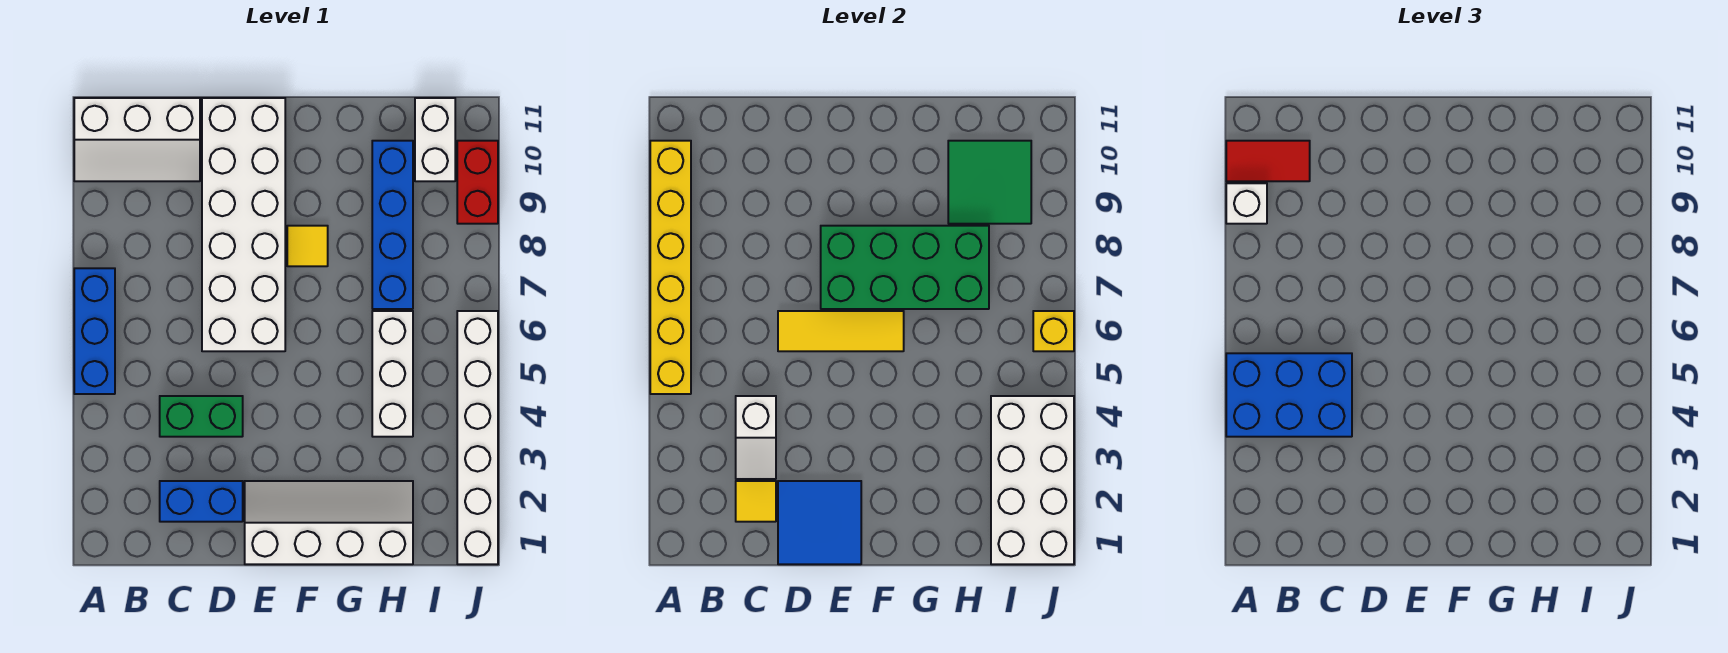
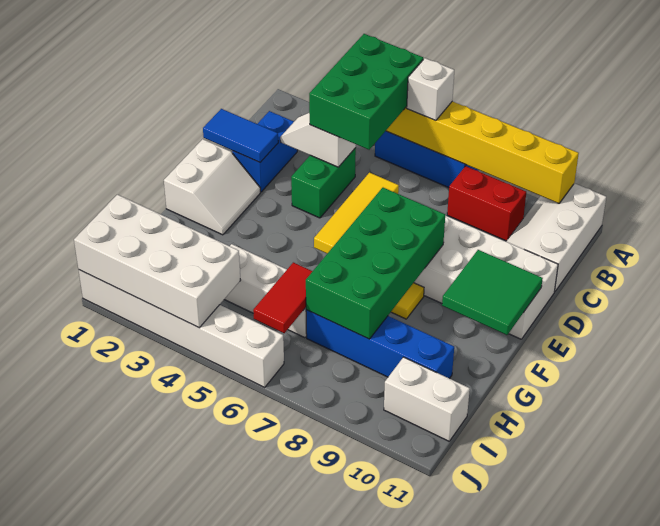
blue 2x3 brick [1226,353,1352,437] -> green 2x3 brick [309,34,423,150]
white 1x1 brick [1226,183,1267,224] -> white 1x1 brick moved to [407,58,454,121]
red 1x2 tile [1226,141,1310,181] -> red 1x2 tile moved to [253,262,313,333]
yellow 1x1 tile [736,481,776,522] -> none
blue 2x2 tile [778,481,861,564] -> blue 1x2 tile [203,109,278,162]
white 2x4 slope [245,481,413,564] -> white 2x2 slope [164,139,260,235]
green 2x2 tile [948,141,1031,224] -> green 2x2 tile moved to [442,250,543,335]
yellow 1x1 brick [1033,311,1074,351] -> none
red 1x2 brick [457,141,498,224] -> red 1x2 brick moved to [447,166,526,241]

